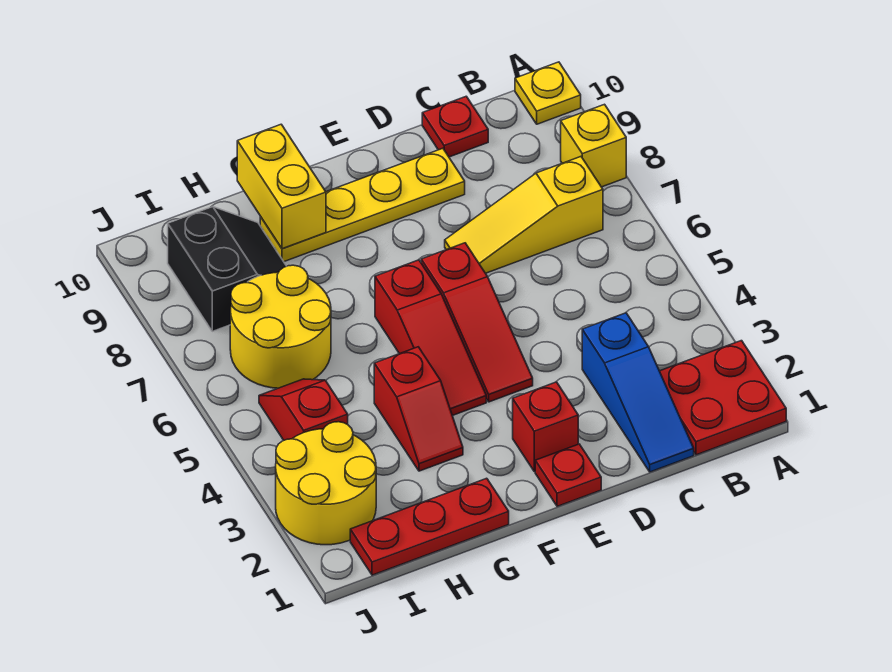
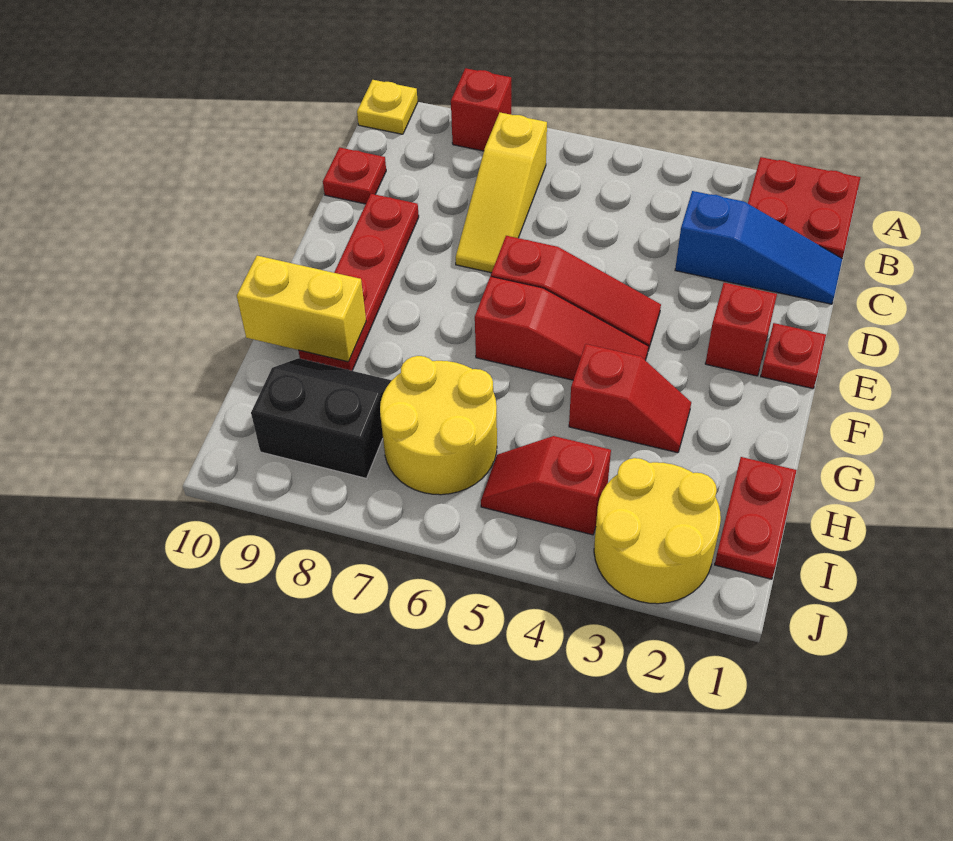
yellow 1x1 brick [561,104,626,187] -> red 1x1 brick [451,68,511,151]
yellow 1x4 plate [260,148,465,262] -> red 1x4 plate [298,194,419,371]
red 1x3 plate [350,478,509,575] -> red 1x2 plate [715,457,797,579]

